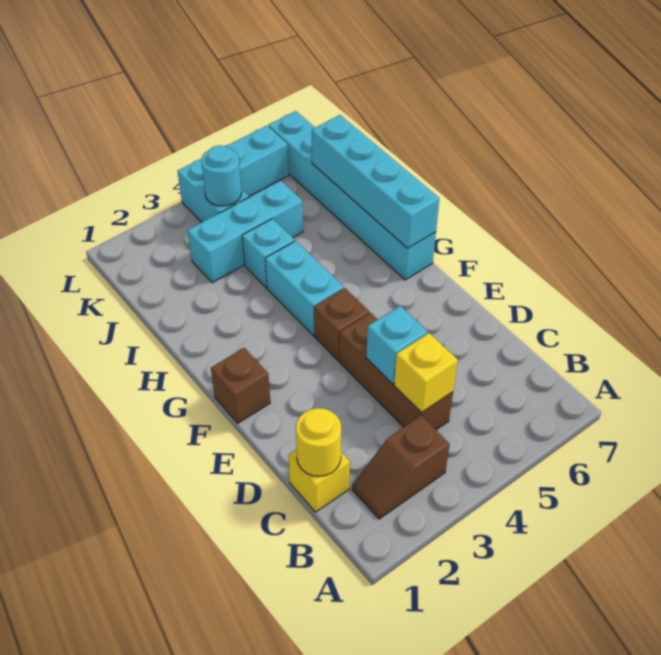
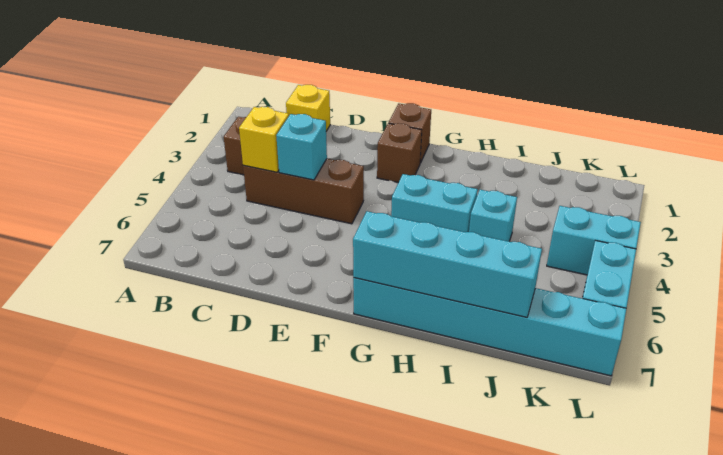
yellow 1x1 round brick [296,408,341,476] -> none
brown 1x1 brick [314,288,370,361] -> brown 1x1 brick moved to [377,123,422,183]
cyan 1x3 brick [188,181,303,283] -> none
cyan 1x1 round brick [201,145,242,206] -> none

